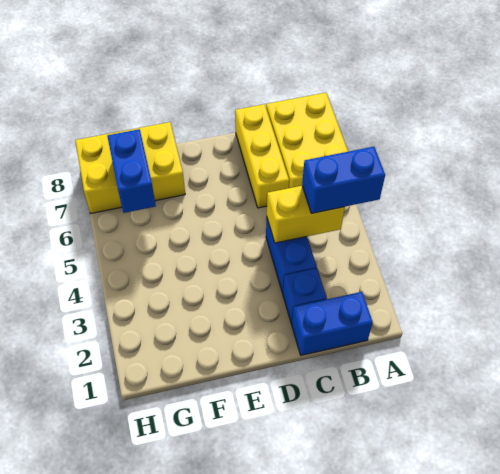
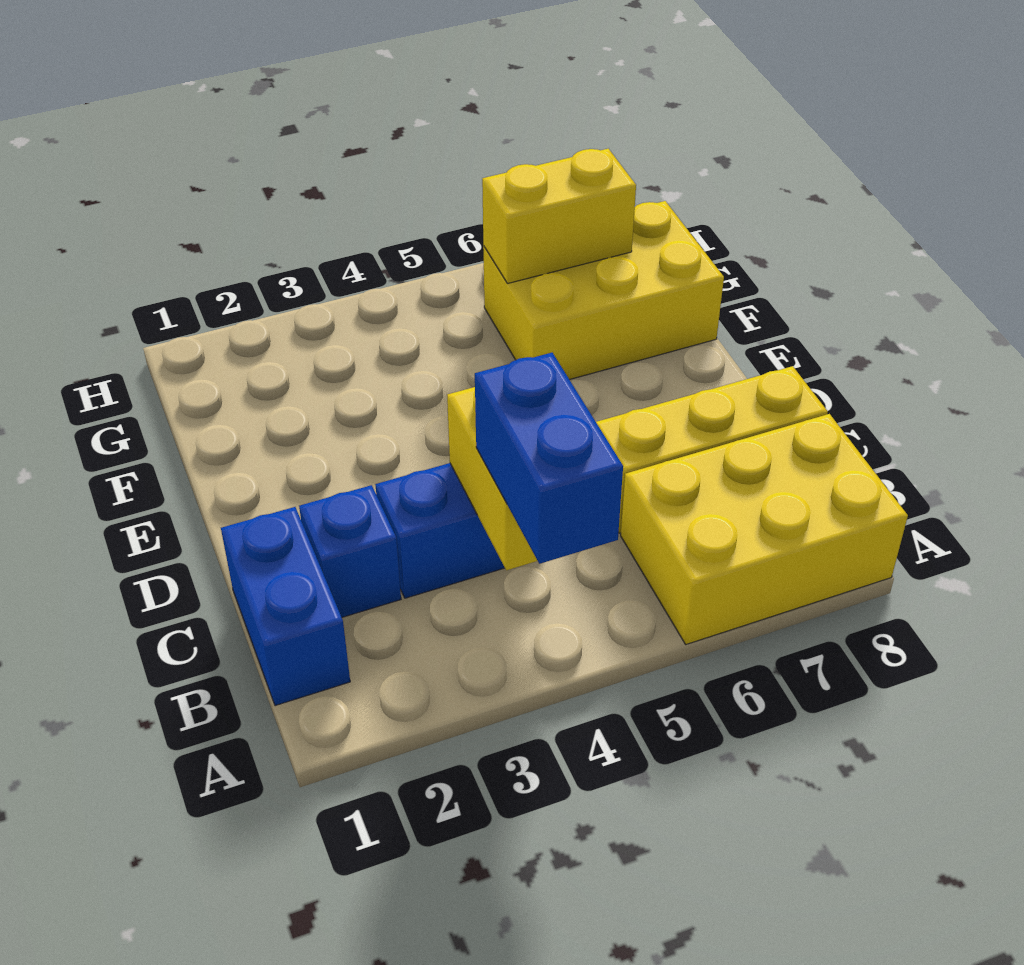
yellow 2x3 brick [75,122,185,213] -> yellow 2x3 brick turned to [483,201,724,380]
blue 1x2 brick [107,129,156,213] -> yellow 1x2 brick [482,149,636,284]

